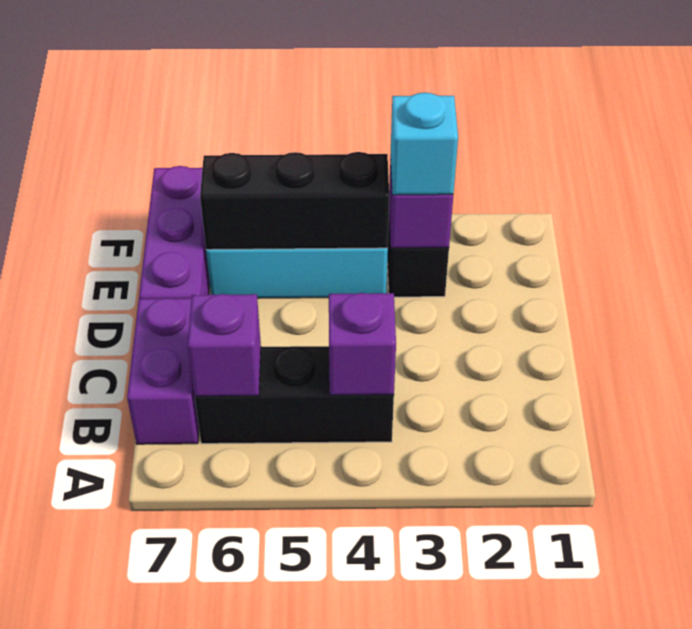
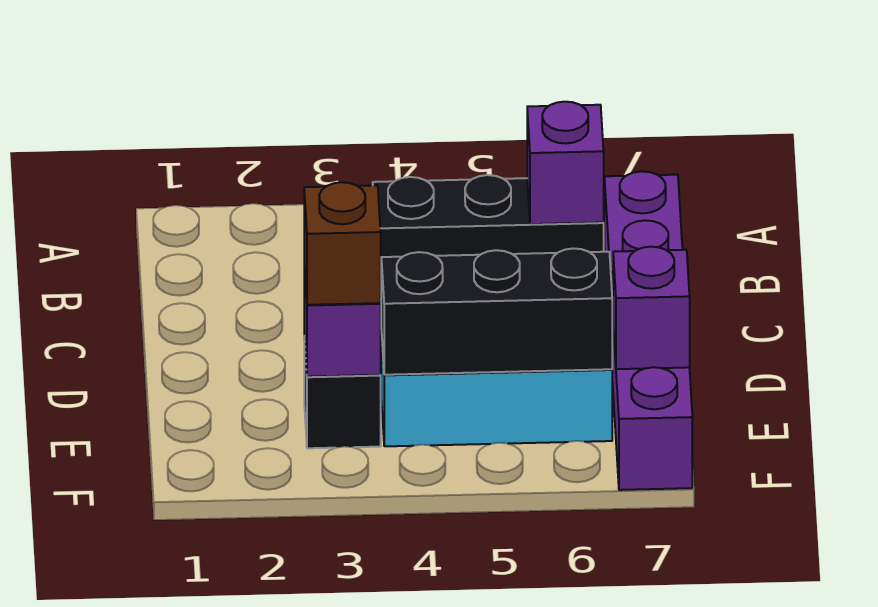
purple 1x1 brick [329,293,396,395] -> purple 1x1 brick moved to [613,247,690,369]
cyan 1x1 brick [391,93,458,195] -> brown 1x1 brick [304,182,381,305]

